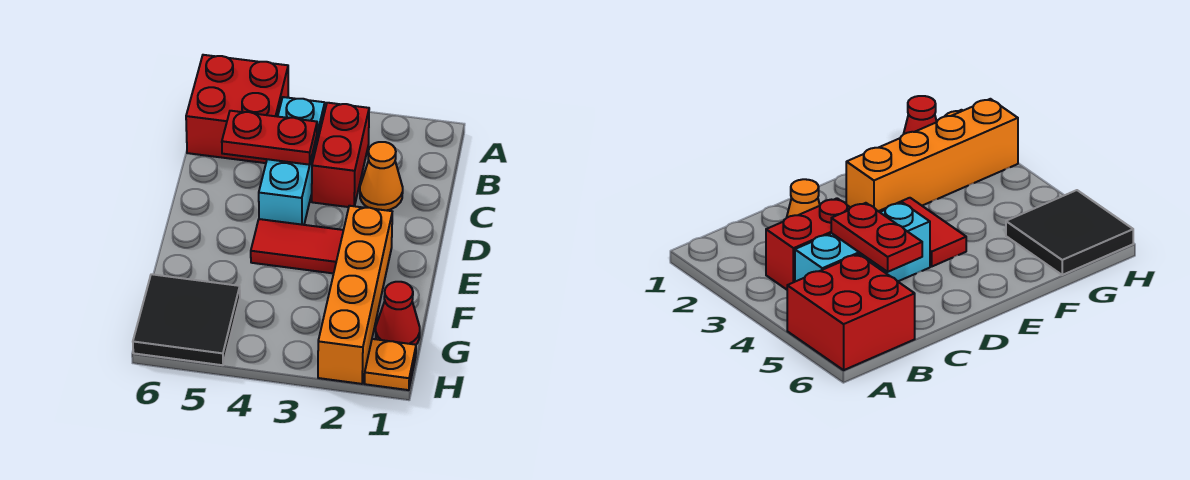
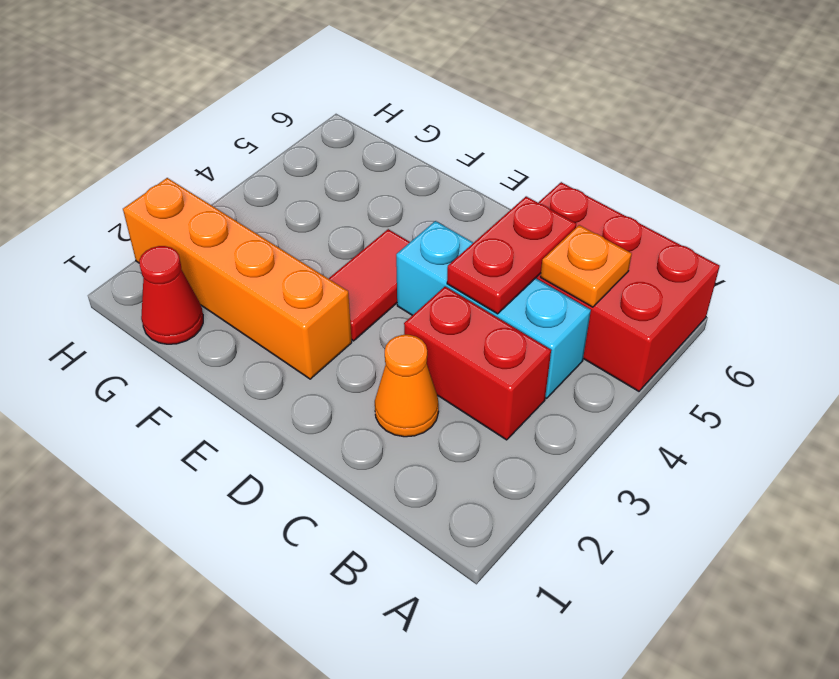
red 2x2 brick [186,55,288,163] -> red 2x3 brick [536,182,720,391]
black 2x2 tile [133,274,240,365] -> none
orange 1x1 plate [365,339,416,390] -> orange 1x1 plate moved to [541,225,632,307]

